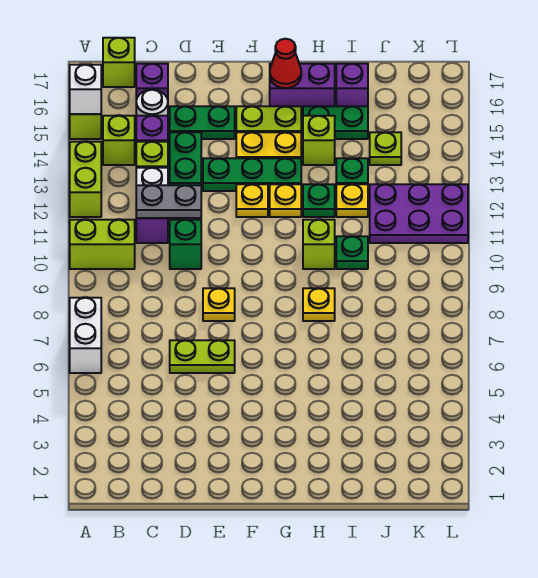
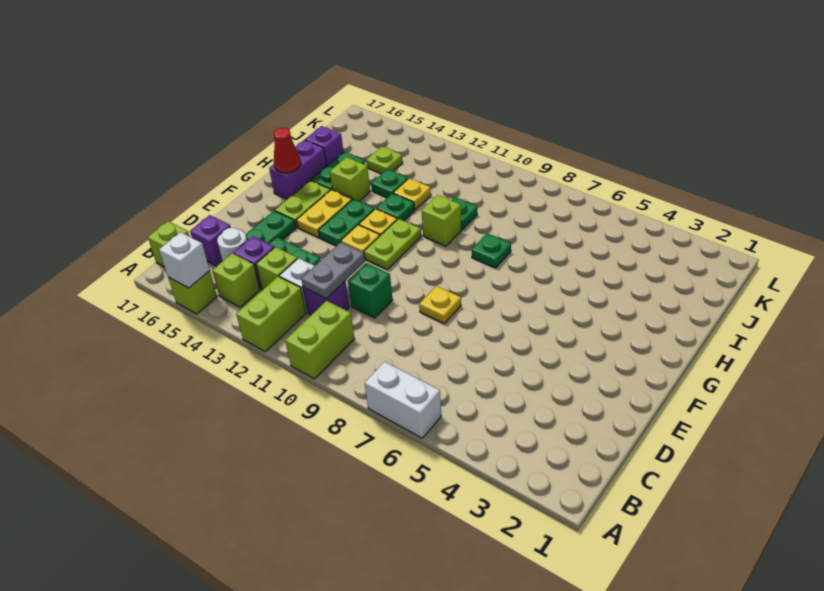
lime 1x2 brick [70,142,101,217] -> lime 1x2 brick turned to [236,276,306,352]
lime 1x2 plate [170,340,235,373] -> lime 1x2 plate moved to [364,219,421,269]
green 1x3 plate [203,158,301,191] -> green 1x2 plate [318,199,375,246]
yellow 1x1 plate [303,288,335,321] -> green 1x1 plate [471,233,511,268]
purple 2x3 plate [370,184,468,243] -> none

